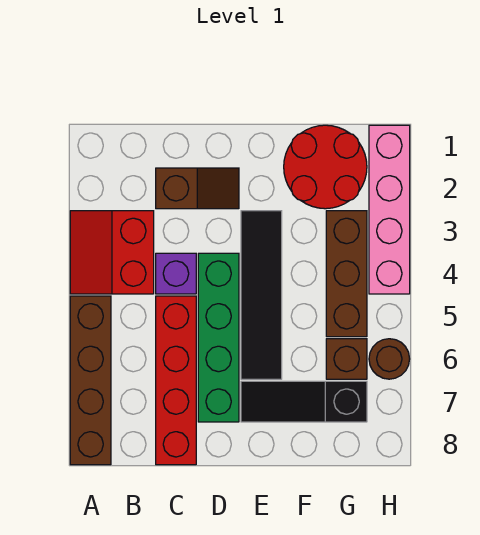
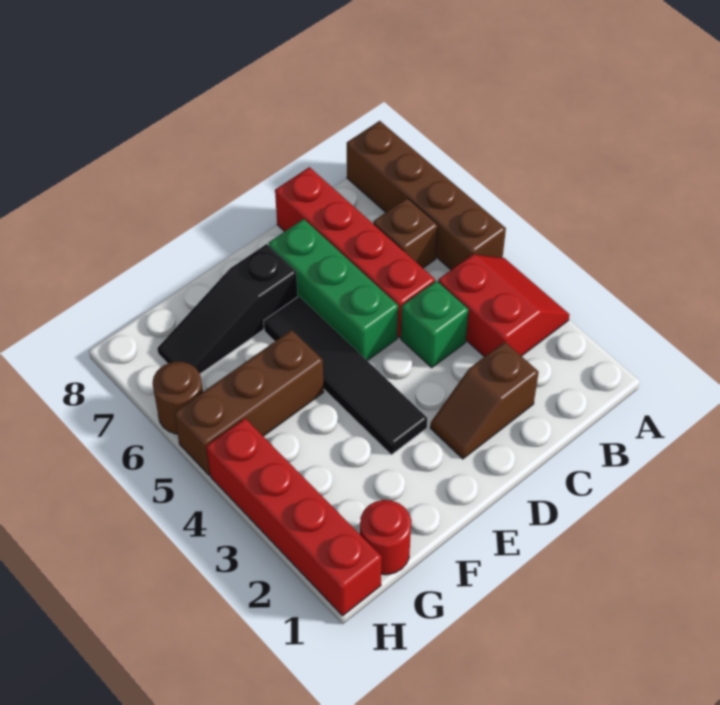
purple 1x1 brick [156,253,196,294] -> green 1x1 brick [401,281,469,368]
green 1x4 brick [198,253,239,422] -> green 1x3 brick [269,219,398,361]
black 1x3 slope [241,381,367,422] -> black 1x3 slope turned to [157,244,298,374]
red 2x2 round brick [284,125,367,209] -> red 1x1 round brick [360,500,411,575]
brown 1x3 brick [326,211,367,337] -> brown 1x3 brick turned to [174,330,324,475]
brown 1x1 brick [326,339,367,379] -> brown 1x1 brick moved to [373,198,438,268]
pink 1x4 brick [369,125,410,294] -> red 1x4 brick [206,418,381,616]

